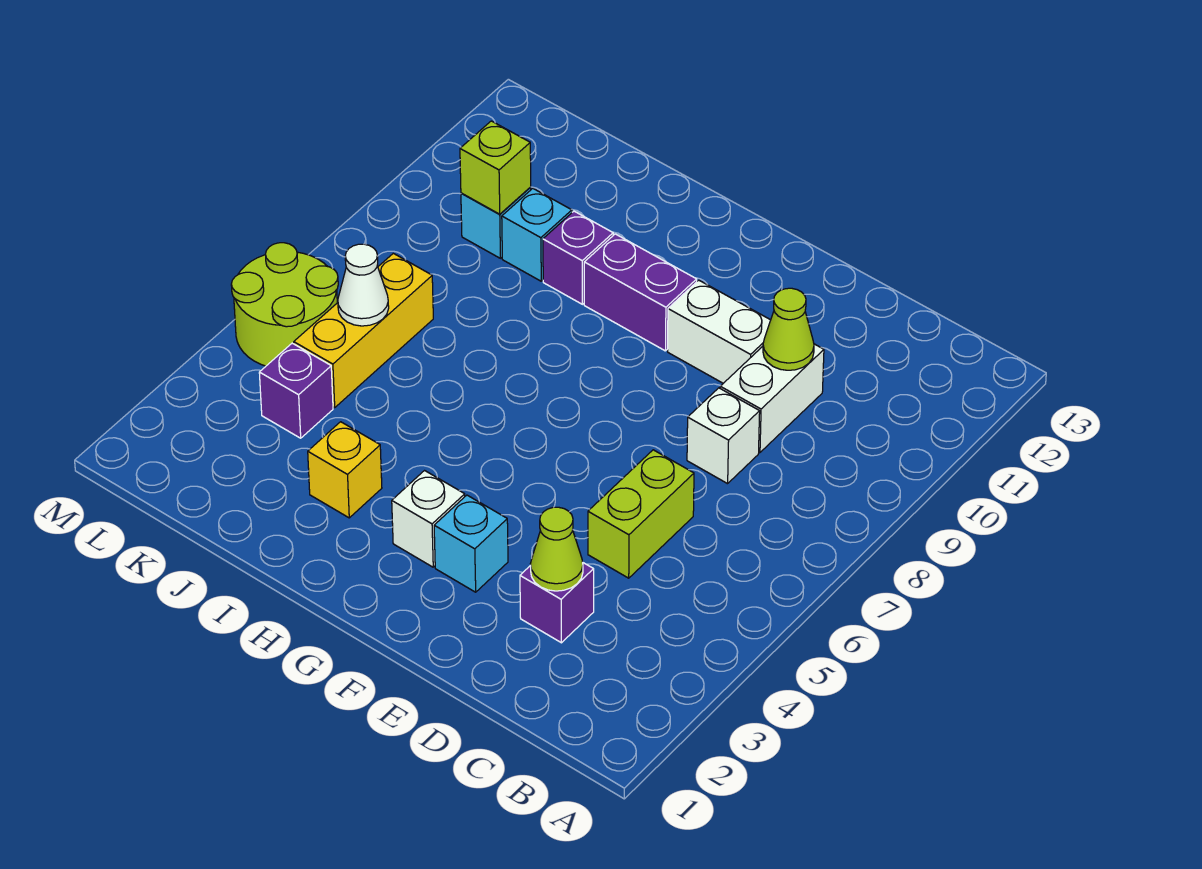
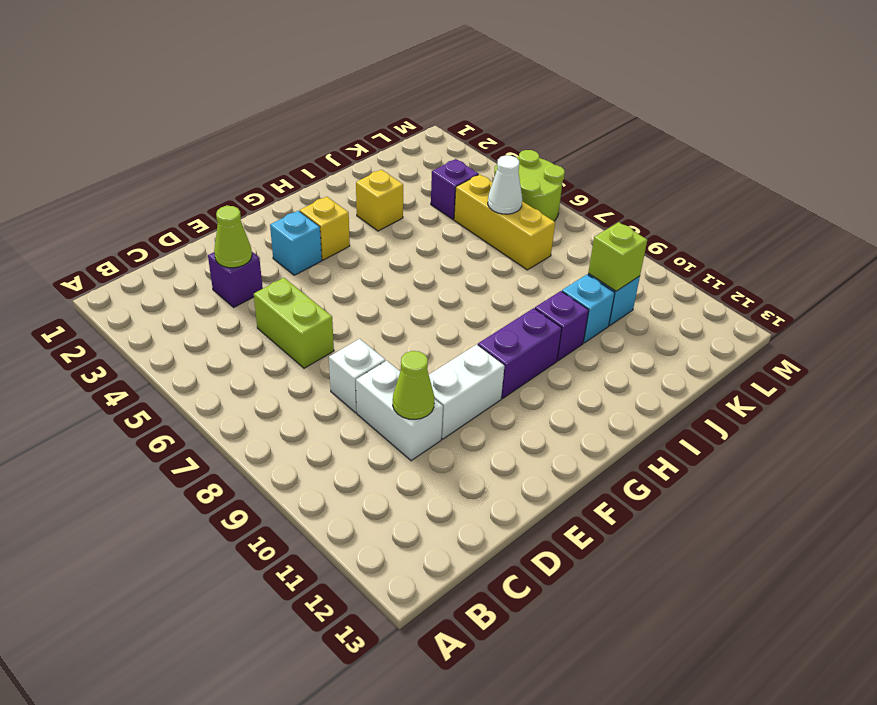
white 1x1 brick [392,471,465,567] -> yellow 1x1 brick [300,197,350,260]

